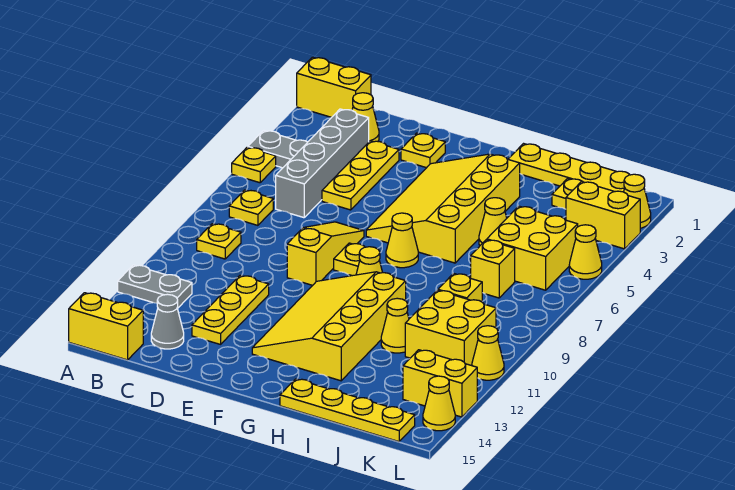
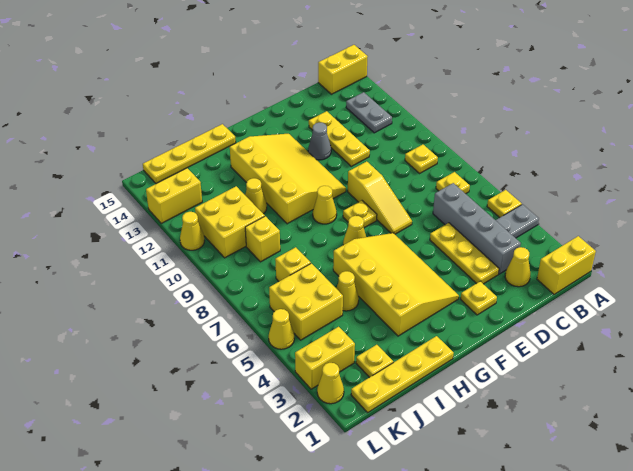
grey 1x2 plate [118,265,192,308] -> grey 1x2 plate turned to [346,92,392,133]
grey 1x1 cone [151,294,184,349] -> grey 1x1 cone moved to [308,123,331,160]
yellow 1x1 cone [423,376,455,431] -> none

